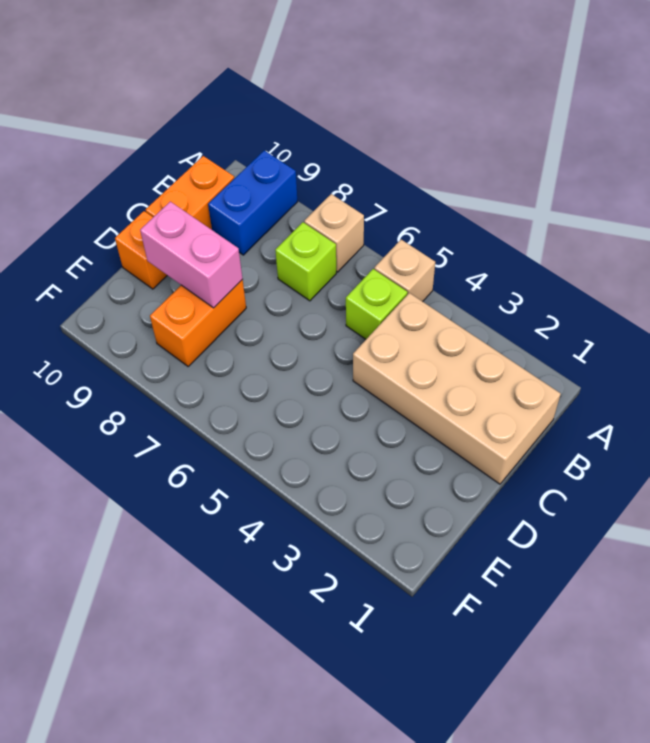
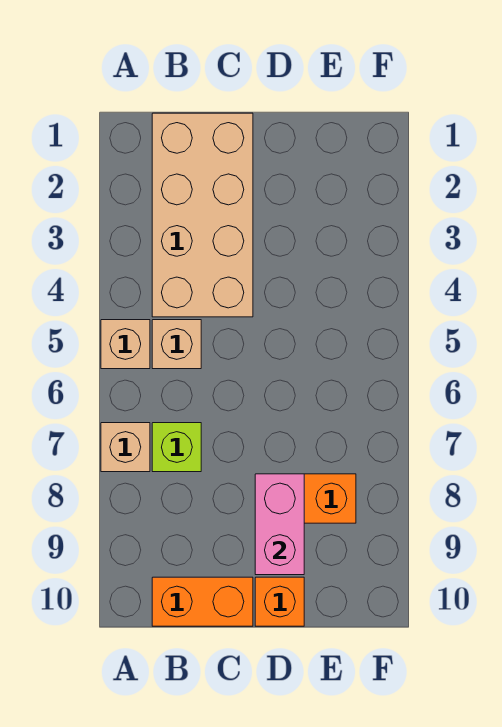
blue 1x2 brick [208,150,298,255] -> none
lime 1x1 brick [346,269,408,339] -> tan 1x1 brick [152,320,201,369]

